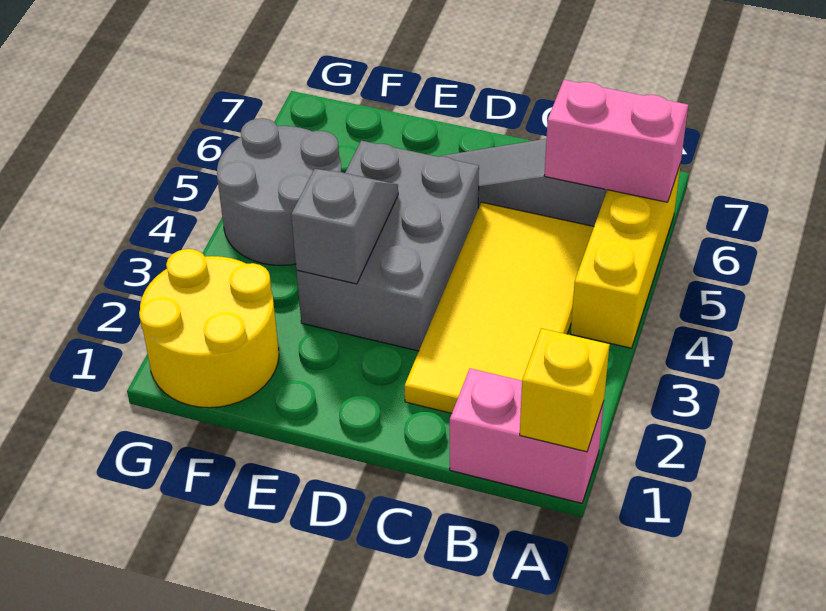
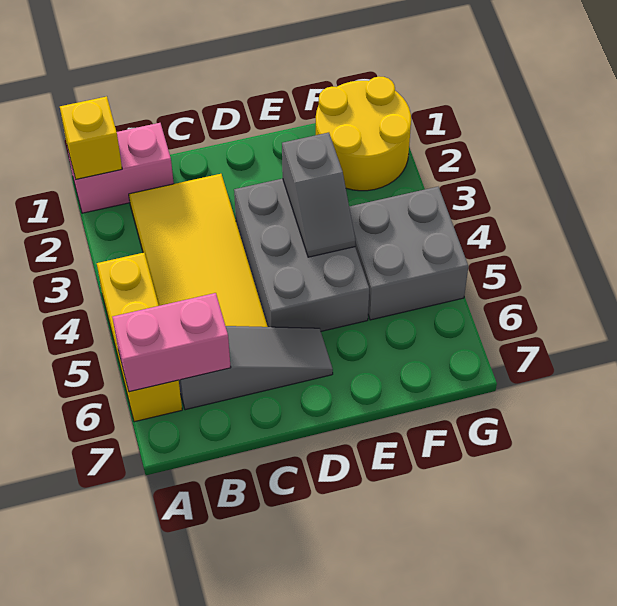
grey 2x2 round brick [217,118,342,265] -> grey 2x2 brick [349,187,468,320]

